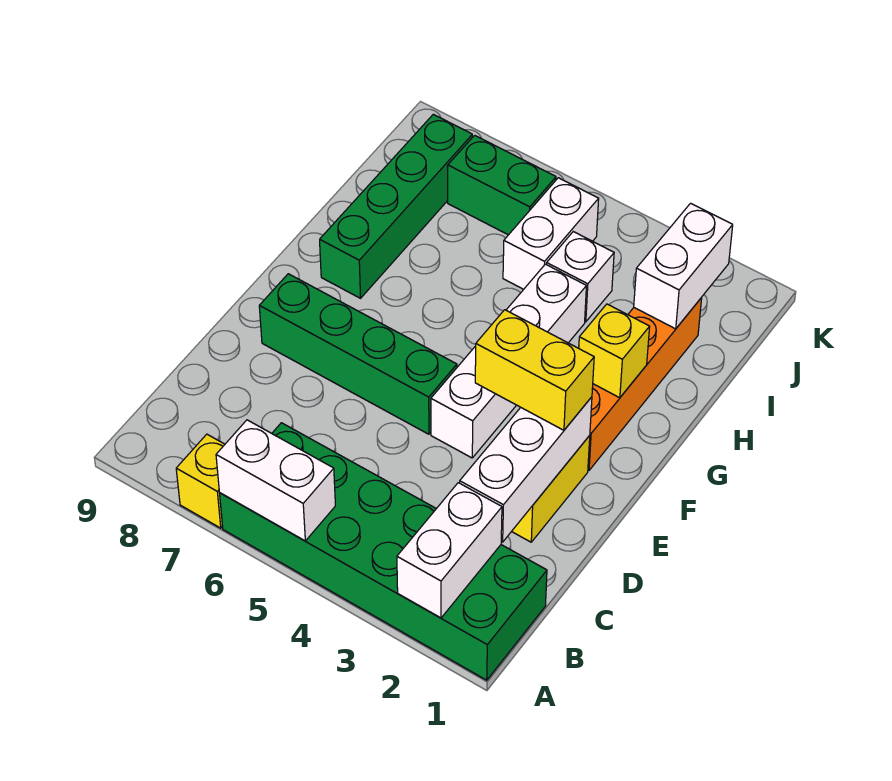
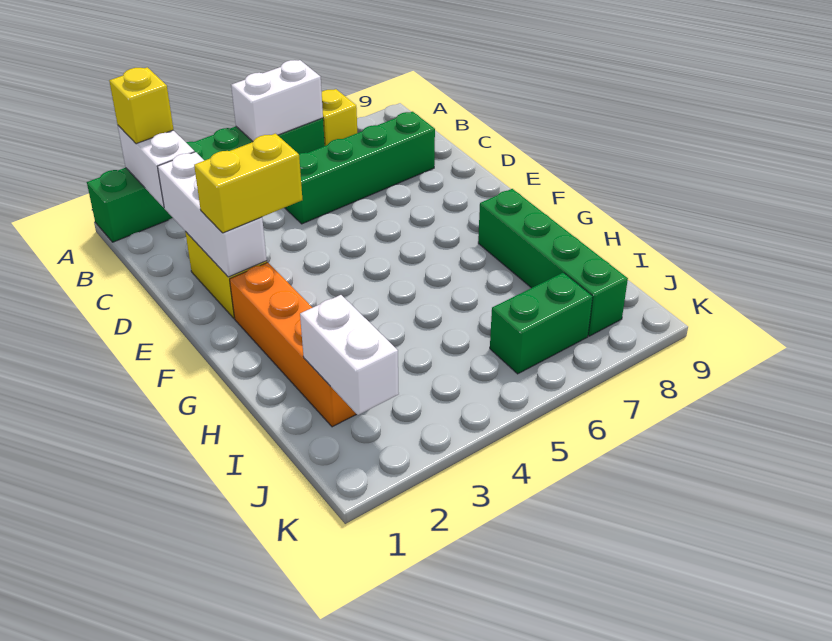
green 2x6 brick [220,423,547,680] -> green 1x6 brick [87,118,325,242]
white 1x4 brick [431,264,586,458] -> none
green 1x4 brick [259,274,457,434] -> green 1x4 brick moved to [285,112,435,224]
yellow 1x1 brick [579,304,650,398] -> yellow 1x1 brick moved to [109,67,174,144]
white 1x1 brick [547,232,614,322] -> none
white 1x2 brick [503,178,599,289] -> none

